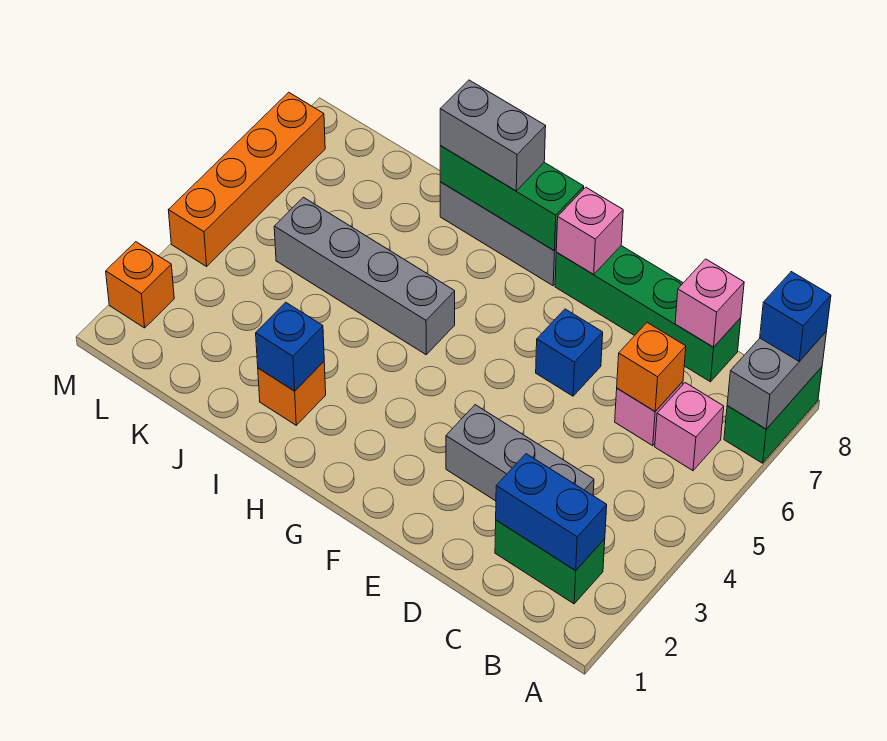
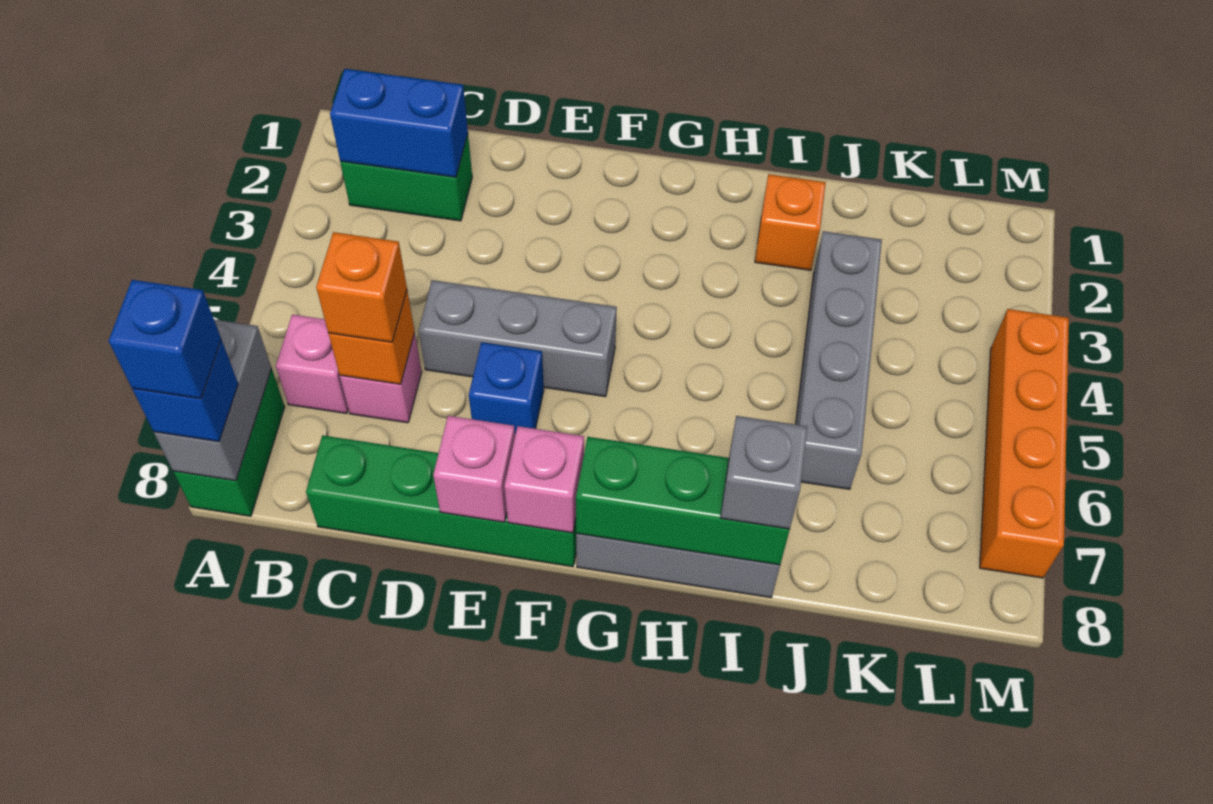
grey 1x3 brick [446,405,594,501] -> grey 1x3 brick moved to [419,280,617,397]
pink 1x1 brick [675,259,744,347] -> pink 1x1 brick moved to [433,416,515,522]
grey 1x4 brick [274,197,455,355] -> grey 1x4 brick turned to [796,231,882,489]
grey 1x2 brick [440,80,546,191] -> grey 1x1 brick [720,416,807,529]
blue 1x1 brick [256,302,324,391] -> blue 1x1 brick moved to [109,280,221,399]
orange 1x1 brick [106,242,174,328] -> orange 1x1 brick moved to [316,232,407,342]

